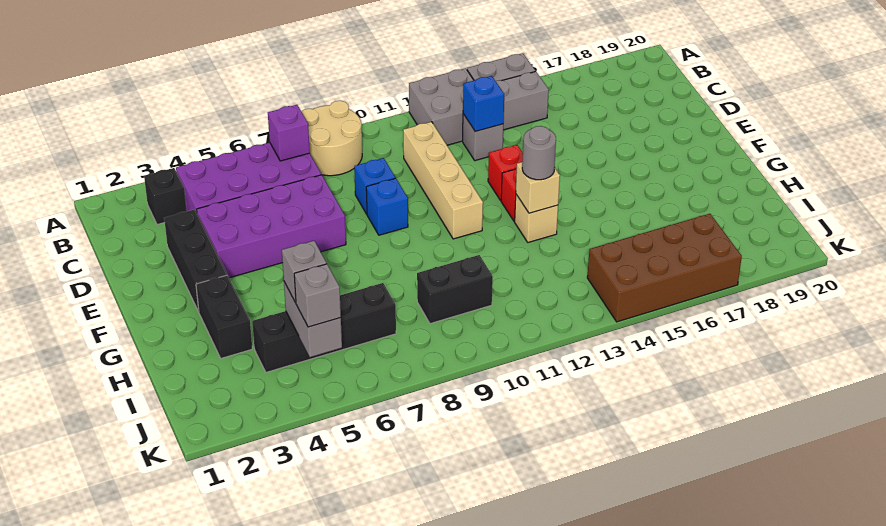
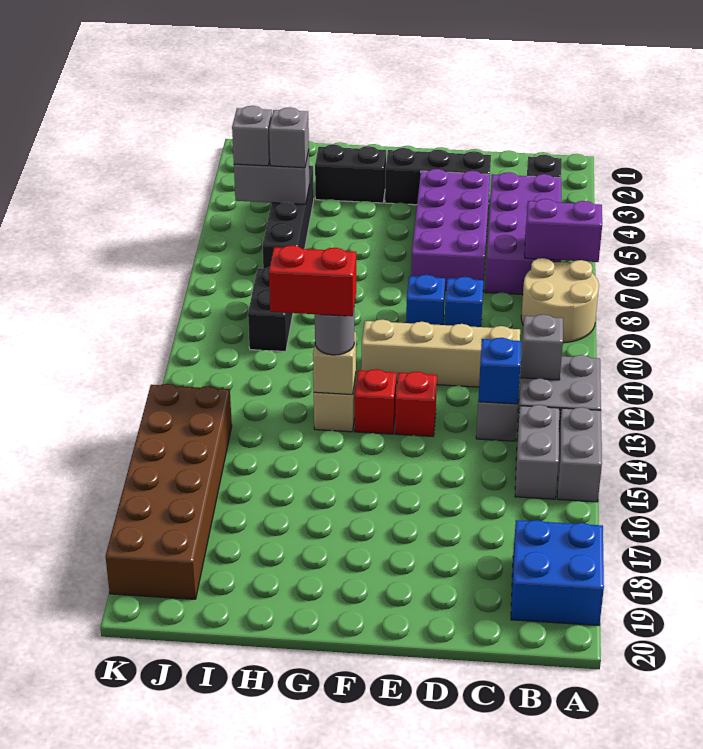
none -> blue 2x2 brick [511,520,604,625]
purple 1x1 brick [268,105,310,161] -> purple 1x2 brick [525,199,602,262]
none -> grey 1x1 brick [521,314,563,380]
none -> red 1x2 brick [269,245,356,316]
brown 2x4 brick [587,214,742,322] -> brown 2x6 brick [106,384,232,599]

